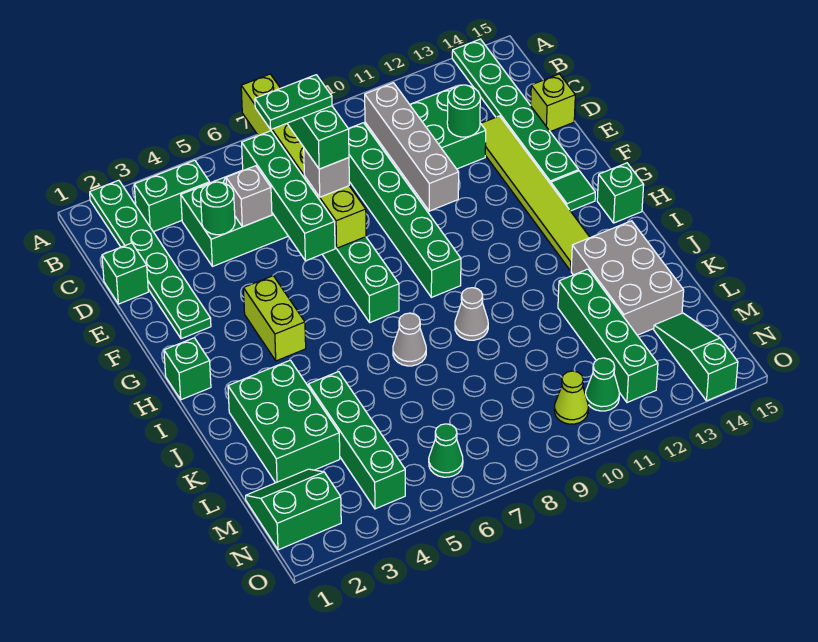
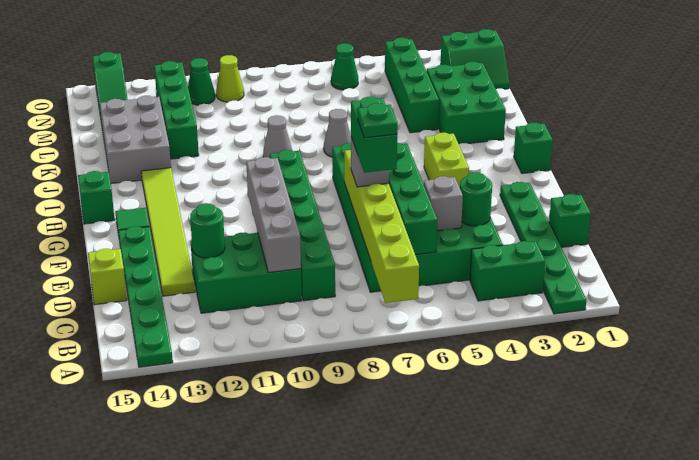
green 1x2 plate [255,75,332,129] -> green 1x1 plate [358,103,398,138]

